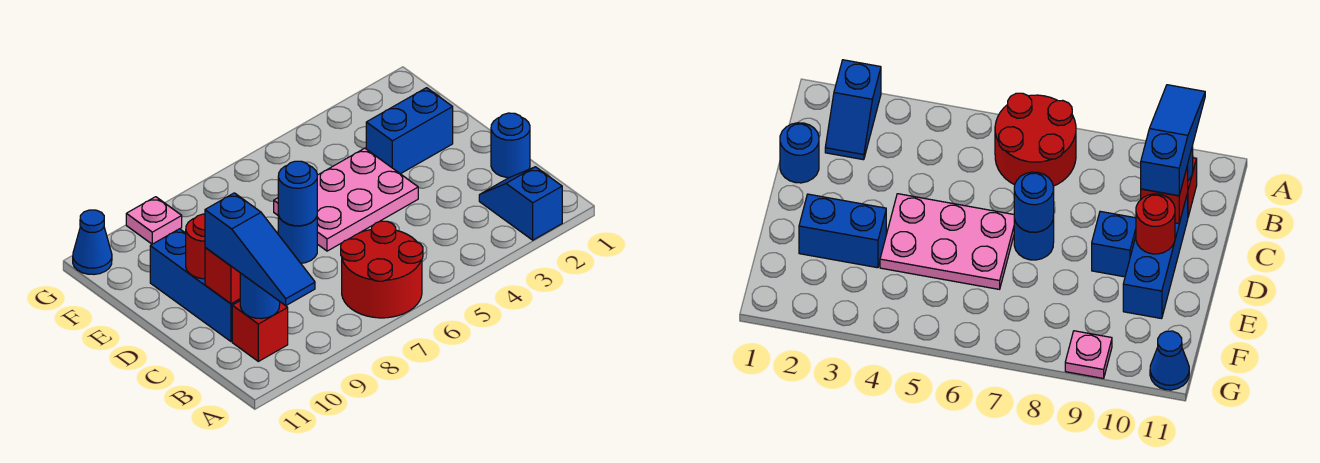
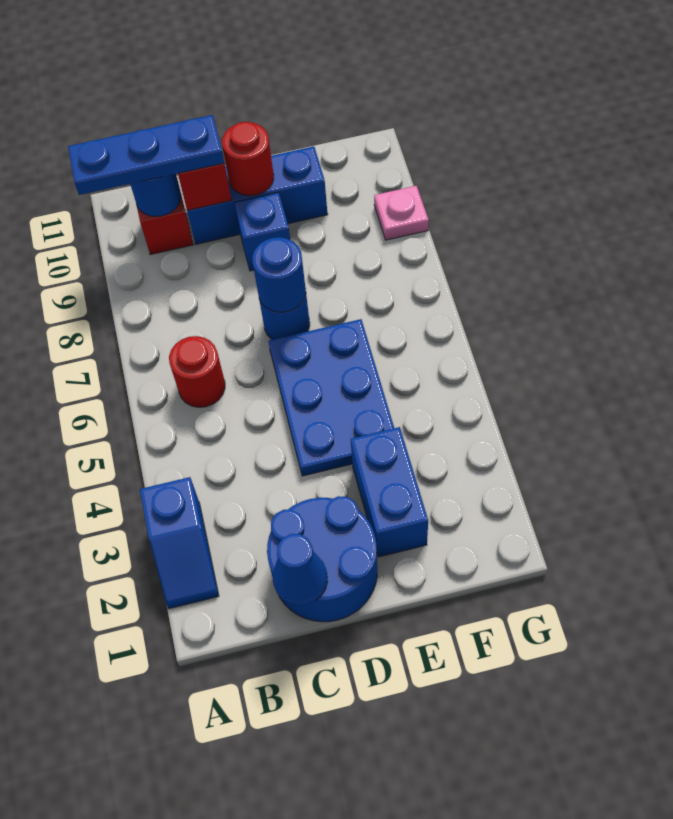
blue 1x2 slope [479,167,562,240] -> blue 1x2 slope turned to [140,477,219,609]
red 2x2 round brick [341,221,423,318] -> red 1x1 round brick [169,336,225,407]
blue 1x3 slope [205,193,315,306] -> blue 1x3 plate [68,115,224,195]
blue 1x1 round brick [491,113,530,178] -> blue 2x2 round brick [267,496,377,622]
pink 2x3 plate [274,148,418,251] -> blue 2x3 plate [268,319,394,476]
blue 1x1 cone [73,210,112,274] -> blue 1x1 cone moved to [273,534,328,606]

